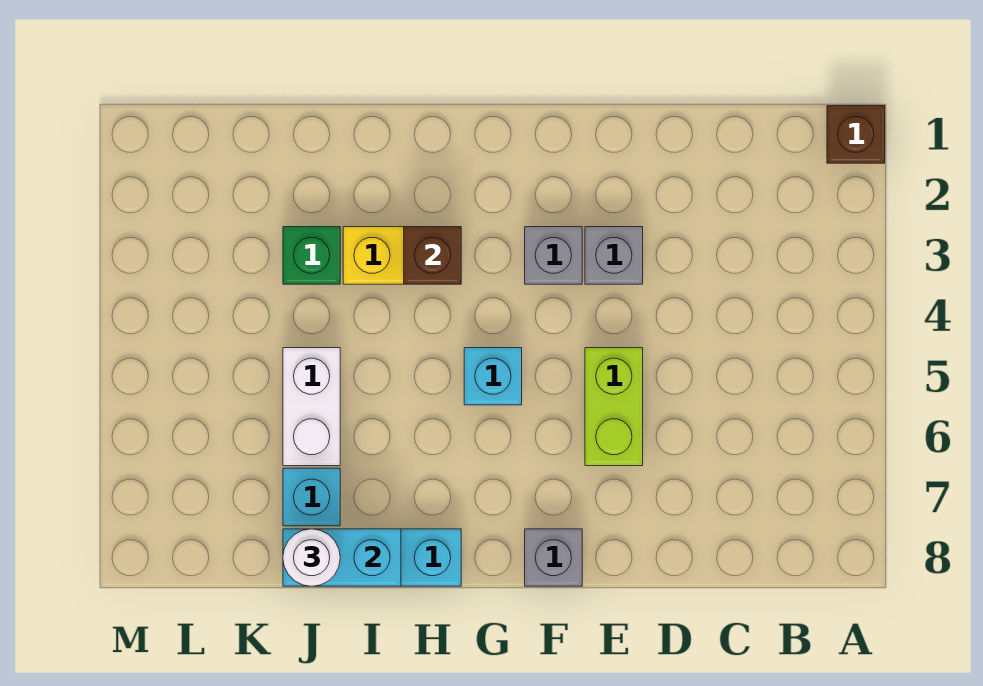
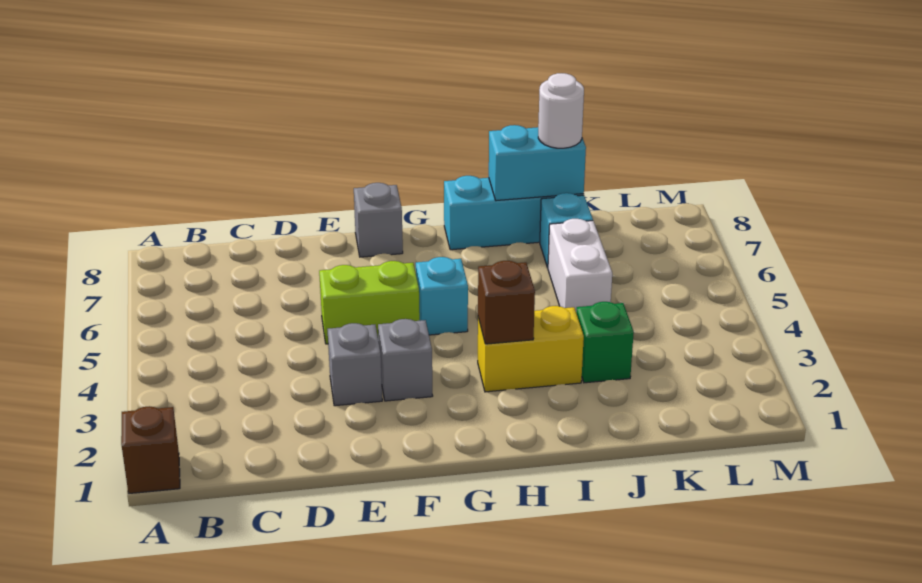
lime 1x2 brick [585,348,643,466] -> lime 1x2 brick turned to [319,261,420,344]

